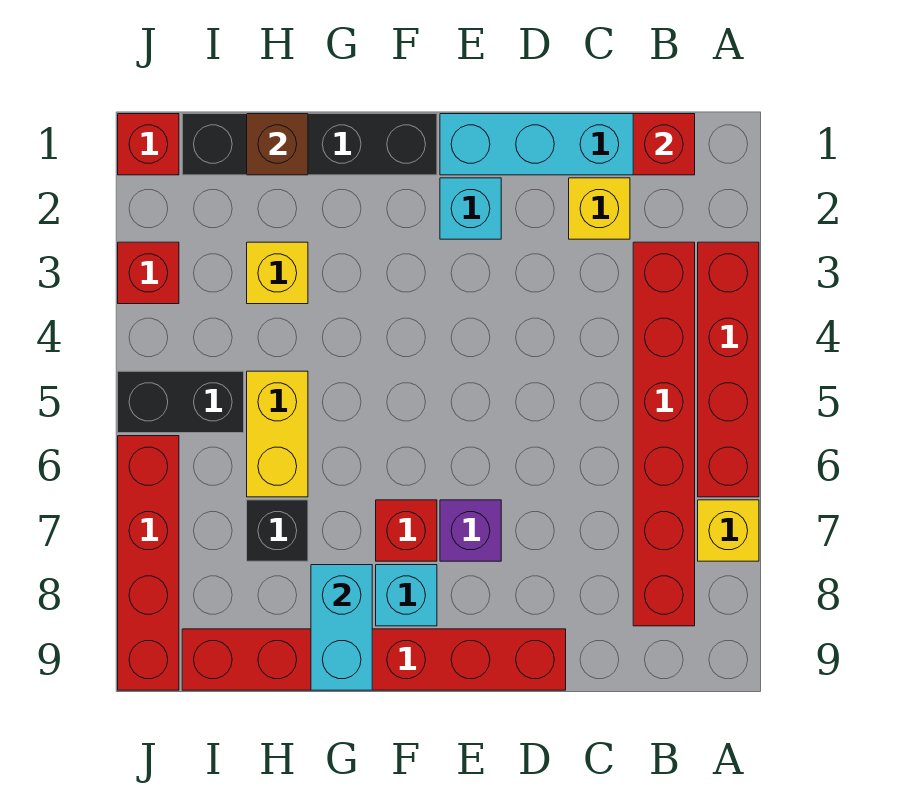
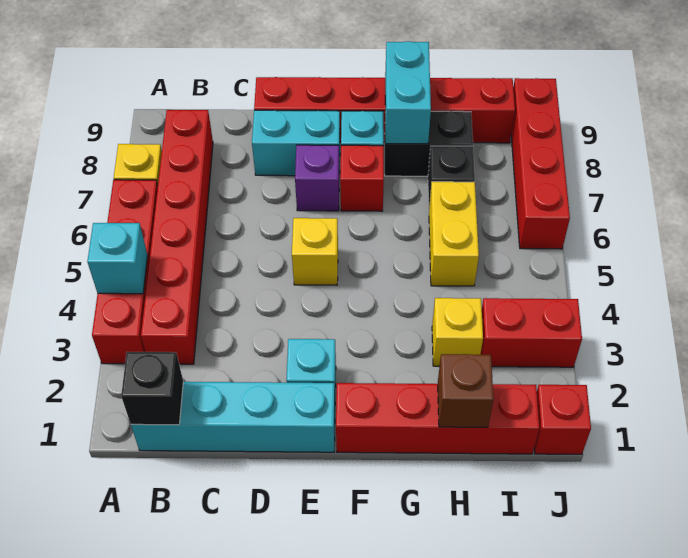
none -> cyan 1x1 brick [87,223,148,294]
red 1x1 brick [633,114,695,175] -> black 1x1 brick [121,352,183,425]
yellow 1x1 brick [569,178,630,239] -> yellow 1x1 brick moved to [292,218,338,285]
none -> cyan 1x2 brick [252,110,340,176]
black 1x4 brick [182,114,437,175] -> red 1x4 brick [336,383,539,454]
black 1x2 brick [118,371,244,433] -> black 1x2 brick moved to [385,111,473,176]
red 1x1 brick [118,242,179,304] -> red 1x2 brick [480,298,582,367]

